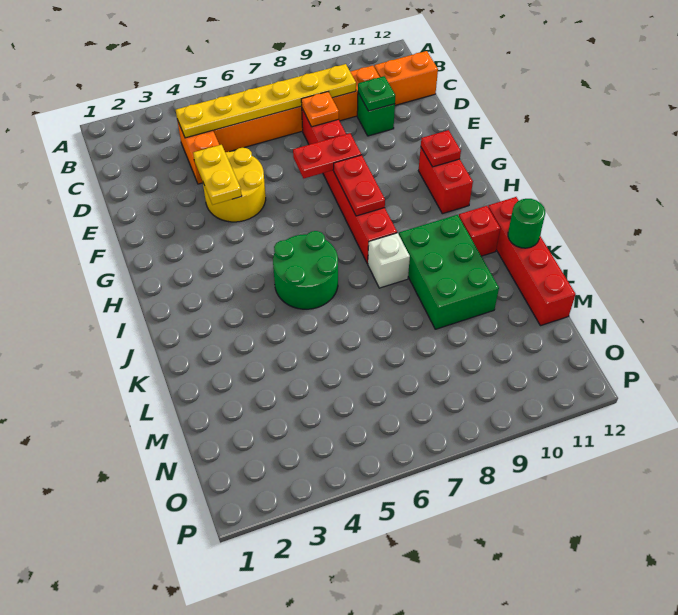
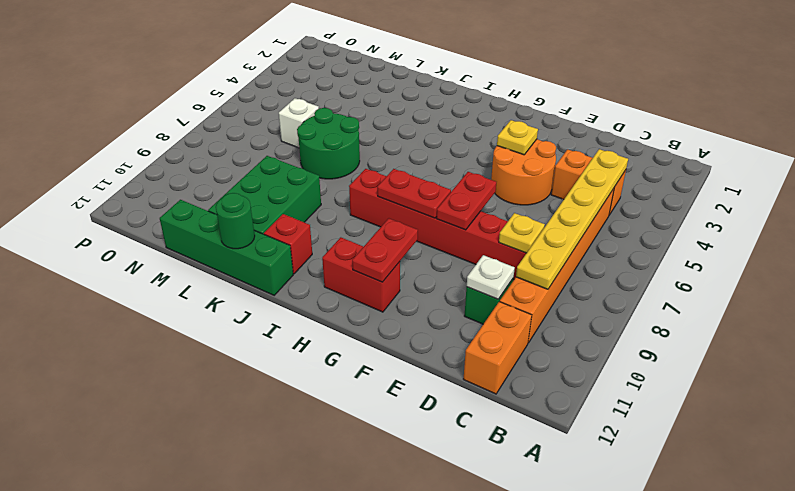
orange 1x1 plate [301,92,339,127] -> yellow 1x1 plate [499,213,545,253]
green 1x1 plate [358,76,395,111] -> white 1x1 plate [467,255,515,299]
yellow 2x2 round brick [203,148,266,222] -> orange 2x2 round brick [491,139,556,205]
yellow 1x2 plate [193,145,242,205] -> yellow 1x1 plate [497,120,538,155]
red 1x1 plate [421,130,461,167] -> red 1x2 plate [352,218,418,282]
green 2x2 round brick [273,231,338,309] -> green 2x2 round brick moved to [297,108,360,179]
white 1x1 brick [368,233,410,288] -> white 1x1 brick moved to [279,98,319,148]
green 2x3 brick [399,215,499,329] -> green 2x3 brick turned to [208,156,321,234]
red 1x4 brick [488,197,576,325] -> green 1x4 brick [160,200,293,295]

